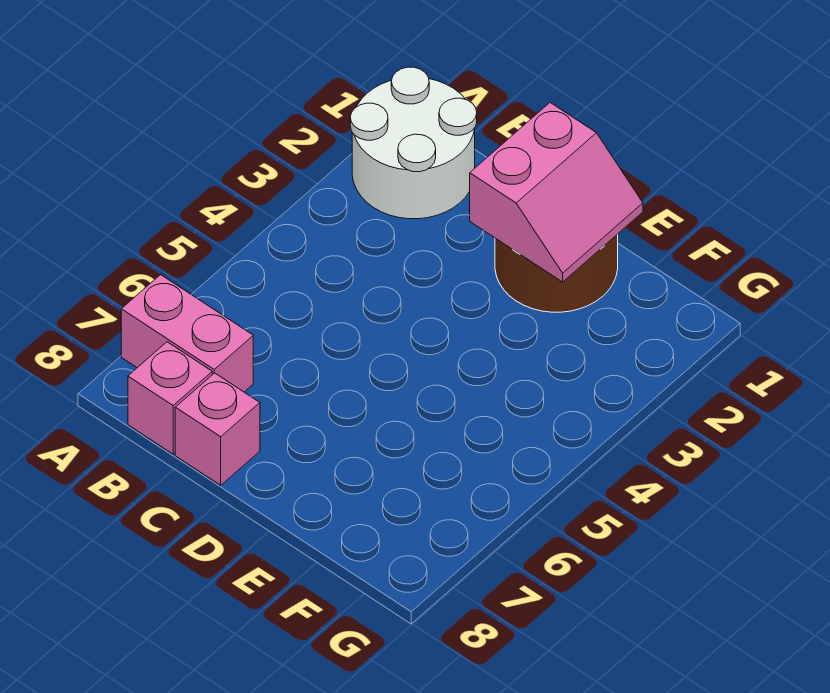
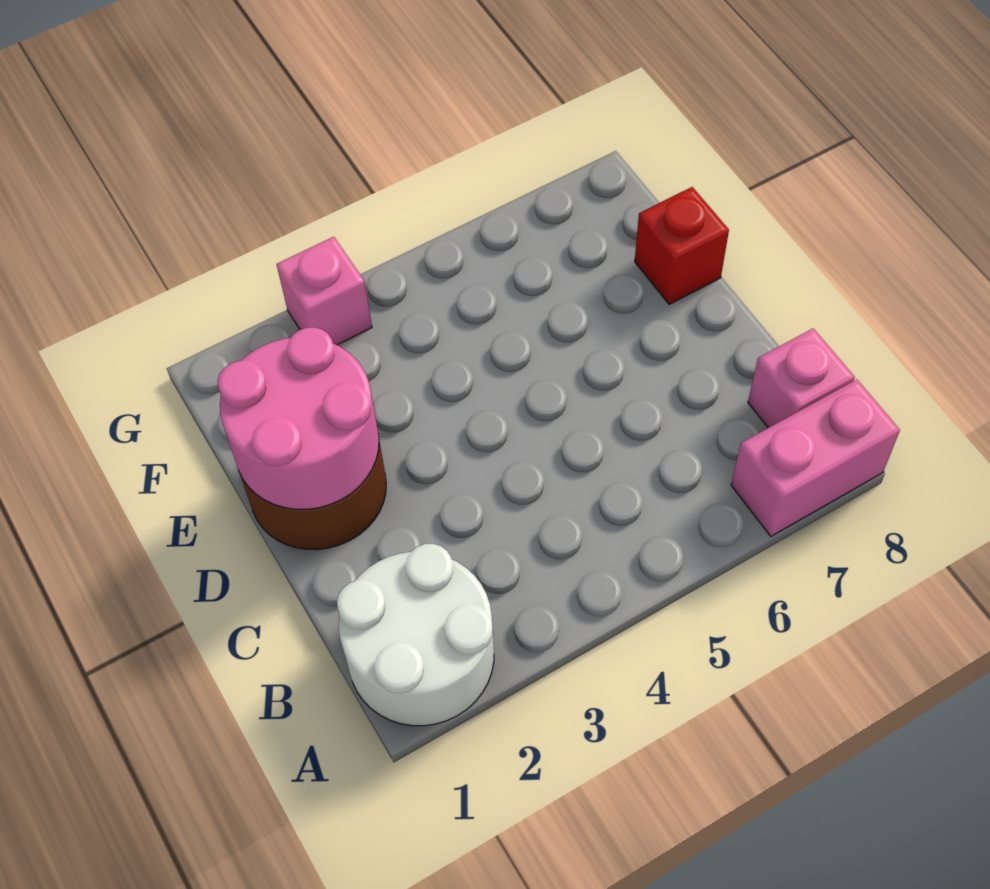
pink 1x2 brick [121,275,253,392] -> pink 1x2 brick turned to [731,379,900,536]
pink 1x1 brick [175,373,260,485] -> pink 1x1 brick moved to [277,237,372,345]
pink 2x2 slope [470,103,643,282] -> pink 2x2 round brick [218,327,379,509]
none -> red 1x1 brick [635,187,729,304]

